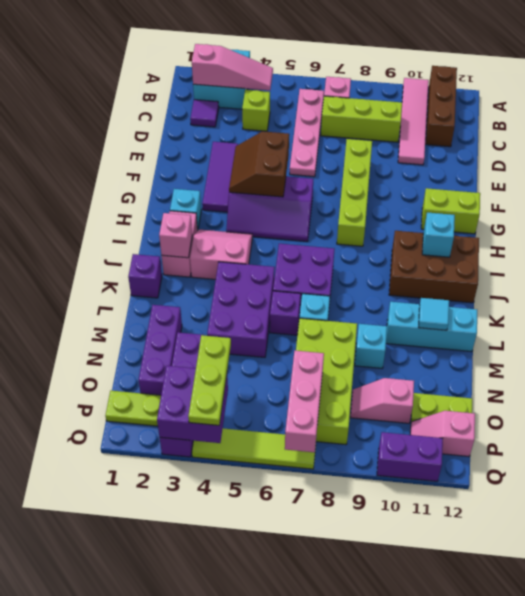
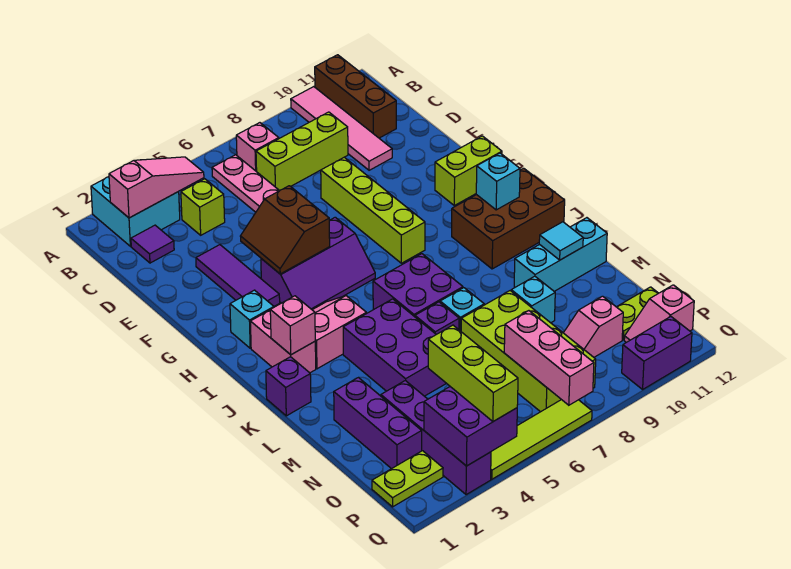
lime 1x3 plate [188,335,231,425] -> lime 1x3 brick [428,325,518,422]

